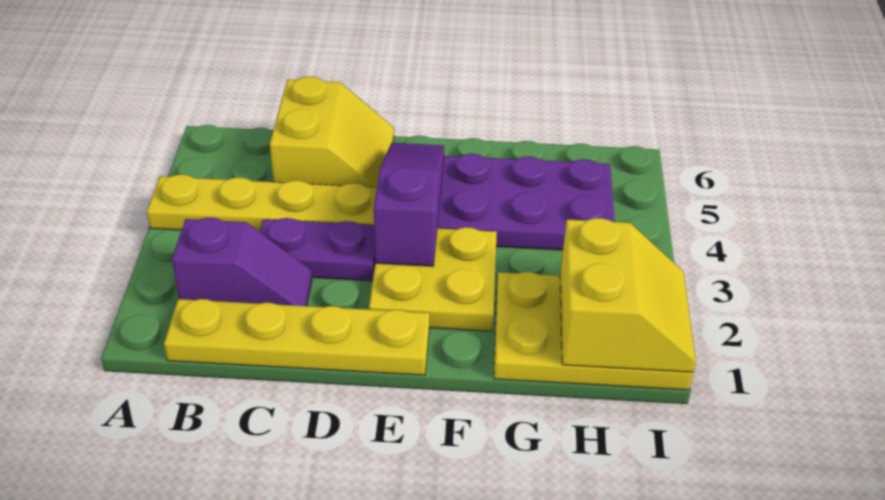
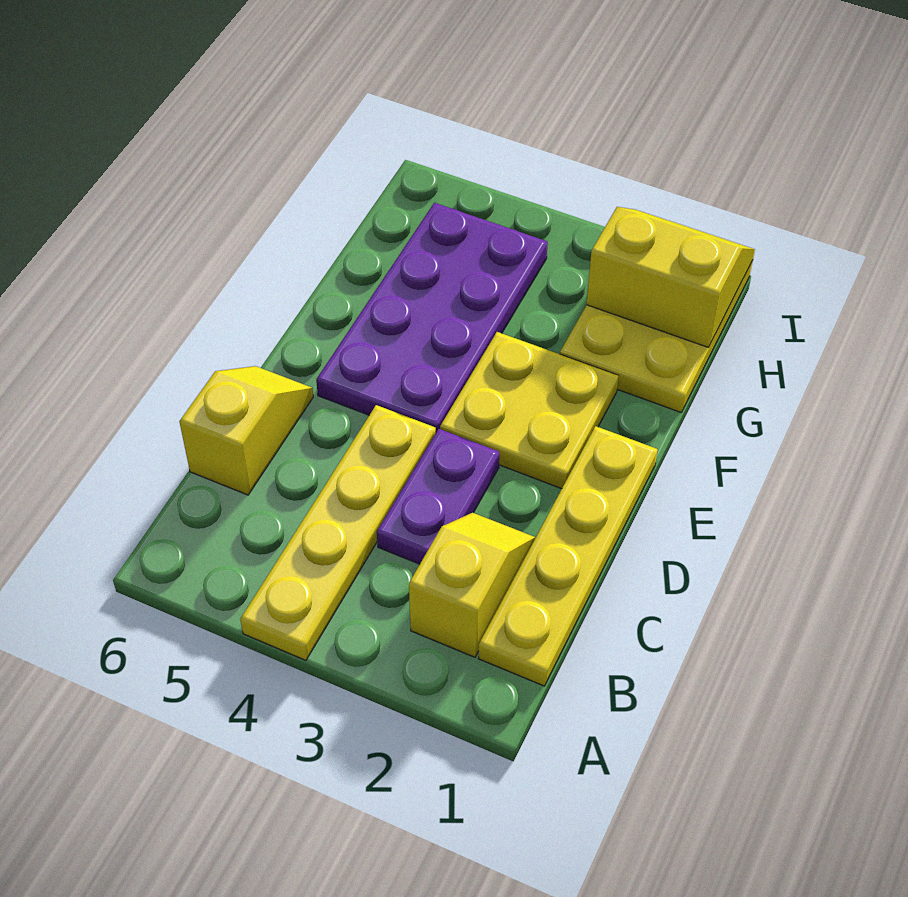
purple 1x2 slope [172,218,312,306] -> yellow 1x2 slope [409,513,535,657]
yellow 2x2 slope [270,77,394,187] -> yellow 1x2 slope [179,366,313,495]
purple 1x3 slope [374,143,444,266] -> none

